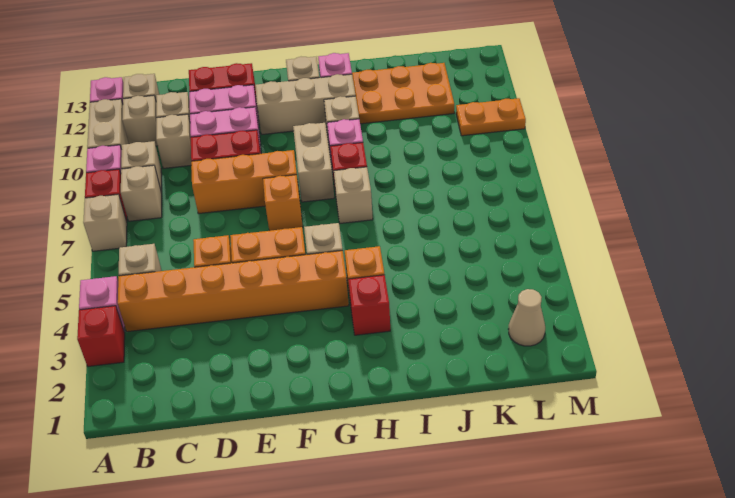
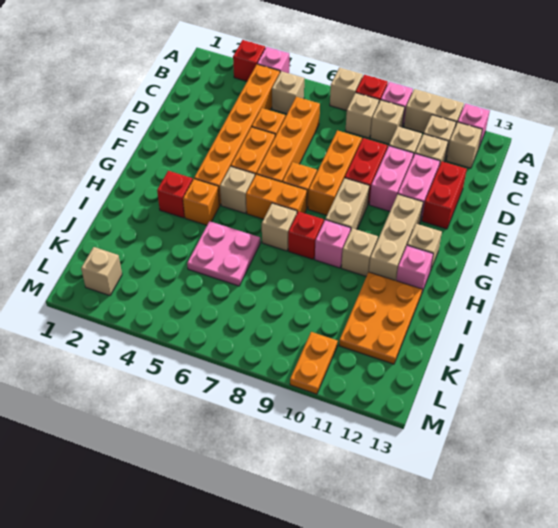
none -> orange 1x4 brick [257,97,320,182]
none -> orange 1x2 brick [246,174,307,219]
tan 1x2 brick [293,123,334,202] -> tan 1x2 brick turned to [325,178,369,230]
none -> pink 2x2 plate [187,221,260,286]
tan 1x1 cone [508,289,545,346] -> tan 1x1 brick [81,247,122,296]

